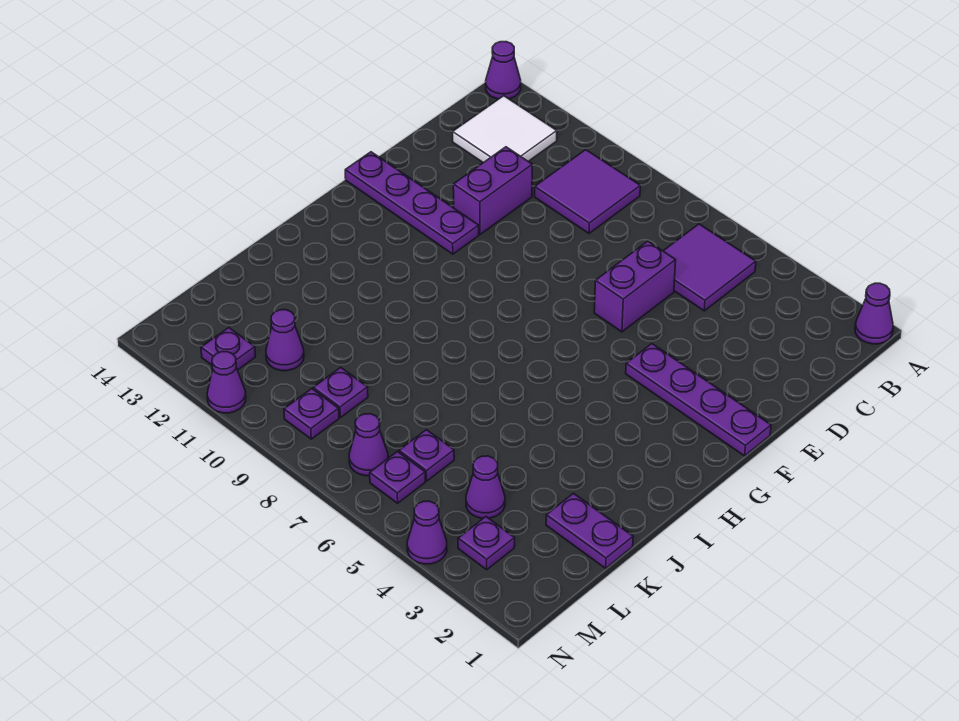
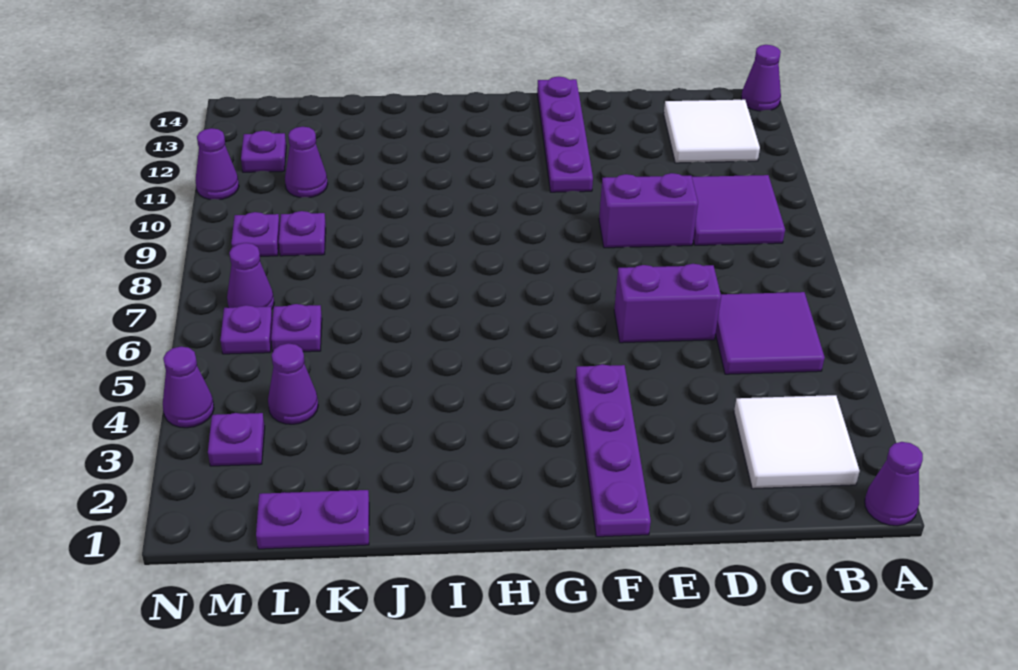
none -> white 2x2 tile [734,395,860,489]
purple 1x2 brick [453,147,532,235] -> purple 1x2 brick moved to [599,173,698,248]
purple 1x2 plate [546,494,633,568] -> purple 1x2 plate turned to [256,490,369,549]

